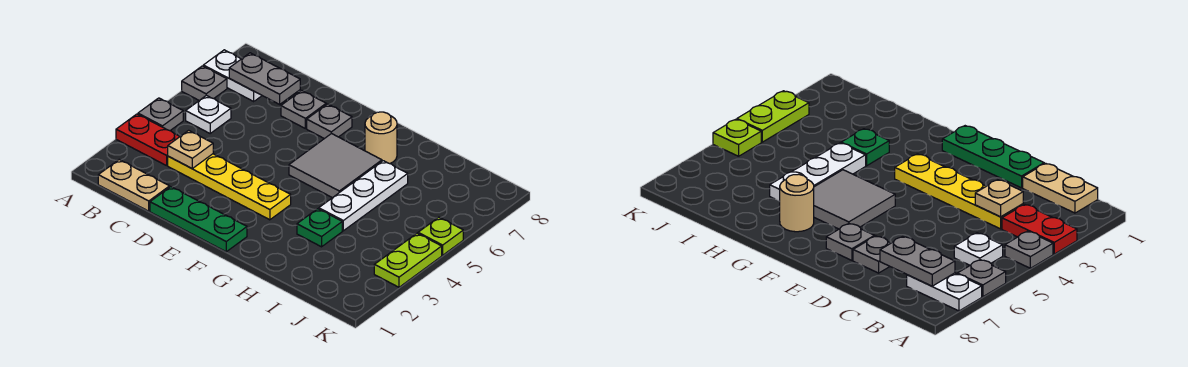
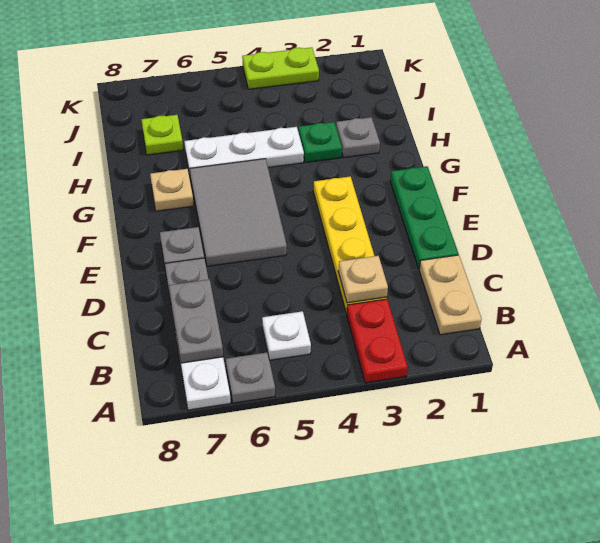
grey 1x1 plate [138,98,183,131] -> grey 1x1 plate moved to [336,117,380,158]
grey 2x2 tile [289,133,382,198] -> grey 2x3 tile [190,159,287,266]
tan 1x1 round brick [365,112,397,164] -> tan 1x1 plate [150,169,194,211]
lime 1x1 plate [418,217,463,255] -> lime 1x1 plate moved to [141,115,183,155]

